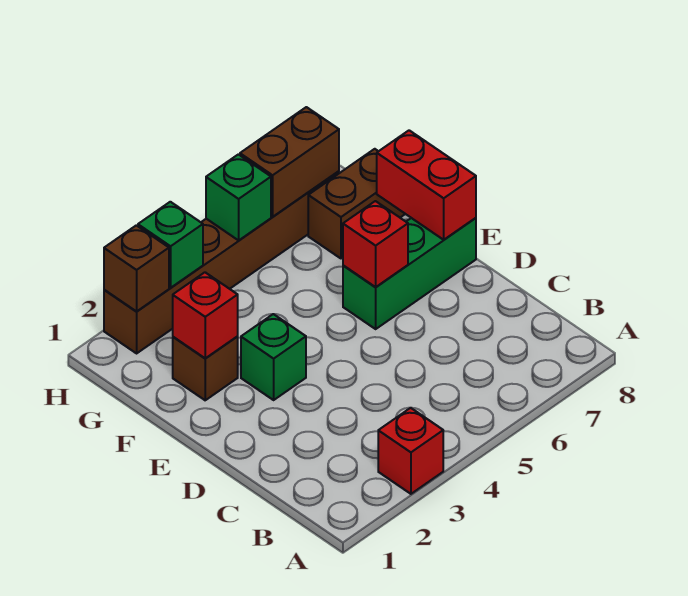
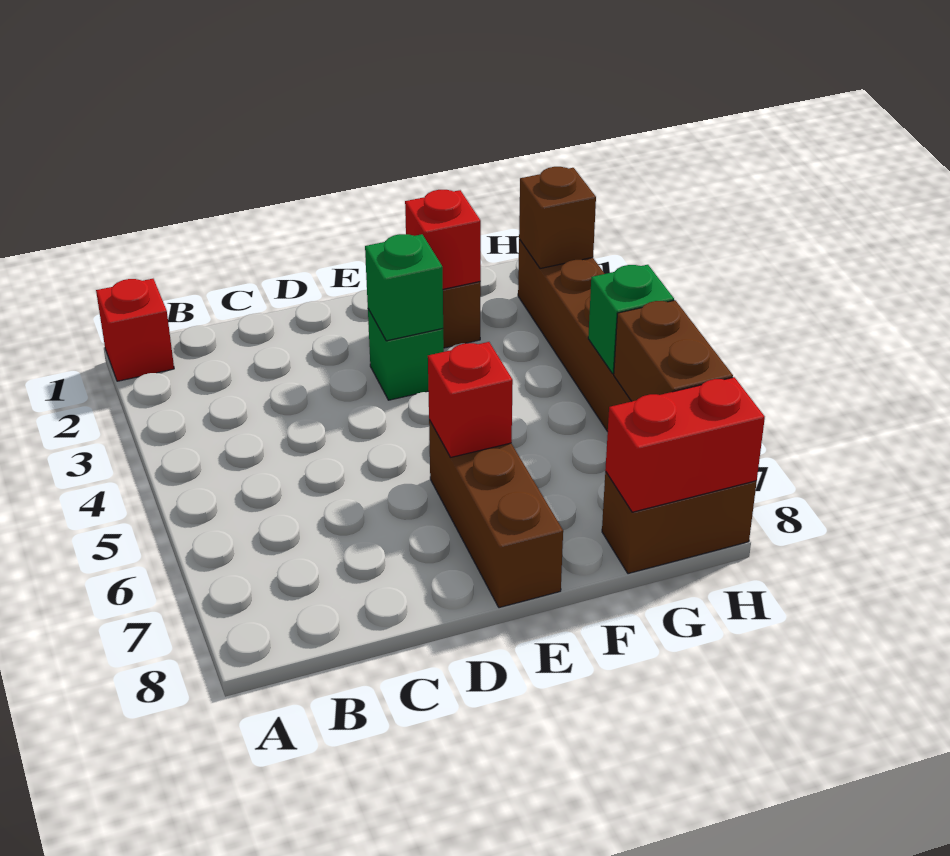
red 1x1 brick [378,408,443,494] -> red 1x1 brick moved to [96,279,174,381]
green 1x3 brick [343,218,476,329] -> brown 1x3 brick [429,420,563,608]
red 1x2 brick [377,130,476,240] -> red 1x2 brick moved to [605,377,765,512]
brown 1x2 brick [308,149,405,258] -> brown 1x2 brick turned to [602,472,757,574]
green 1x1 brick [138,202,203,288] -> green 1x1 brick moved to [365,234,443,341]

